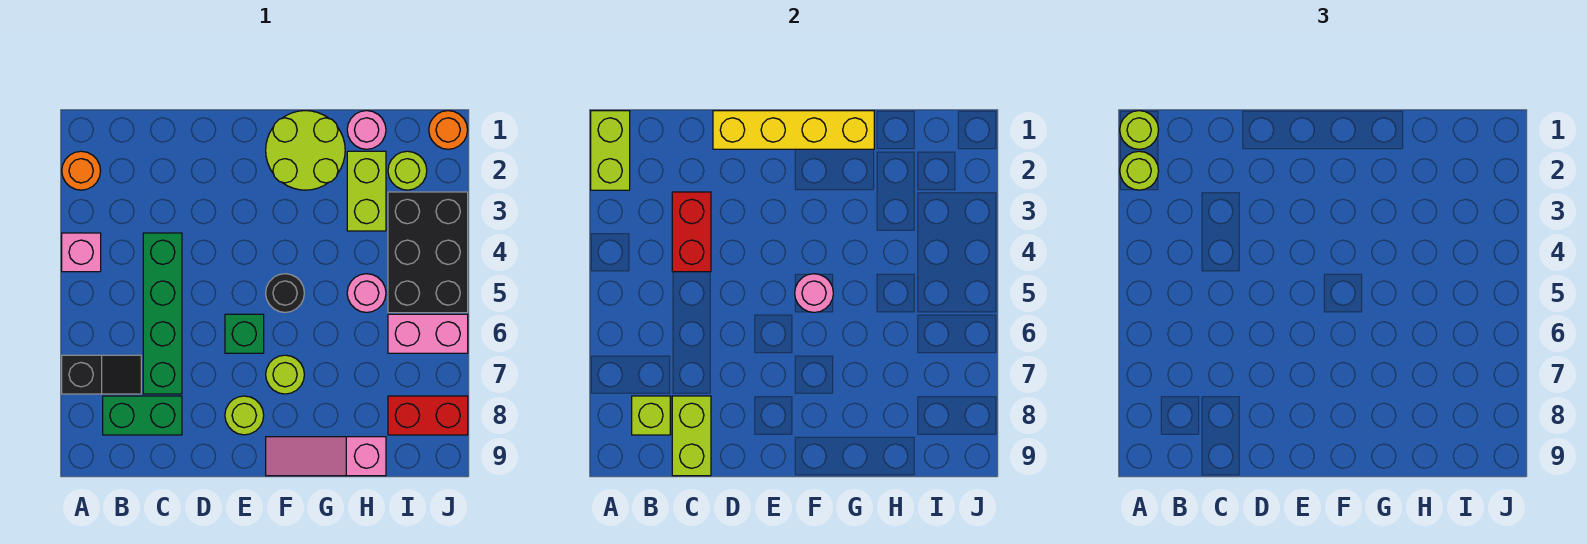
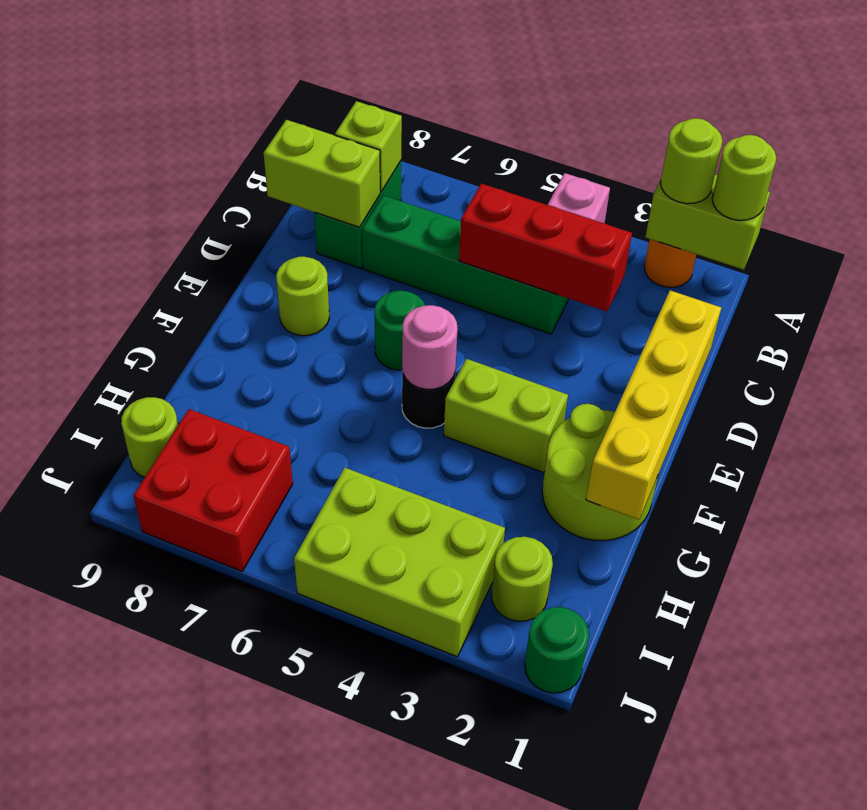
black 1x2 slope [62,355,141,394] -> none
red 1x2 brick [672,192,711,272] -> red 1x3 brick [459,183,632,311]
green 1x1 brick [225,314,264,353] -> green 1x1 round brick [375,291,425,370]
lime 1x1 round brick [266,355,304,394] -> lime 1x1 round brick moved to [121,397,178,478]
pink 1x3 slope [266,437,386,476] -> none
pink 1x1 round brick [347,111,386,149] -> none
lime 1x2 brick [347,151,386,231] -> lime 1x2 brick moved to [444,359,568,473]
pink 1x1 round brick [347,274,386,312] -> none
black 2x3 brick [388,192,468,313] -> lime 2x3 brick [294,468,505,657]
pink 1x2 brick [388,314,468,353] -> none
red 1x2 brick [388,396,468,435] -> red 2x2 brick [133,409,293,571]
orange 1x1 round brick [429,111,468,149] -> green 1x1 round brick [525,607,589,693]

